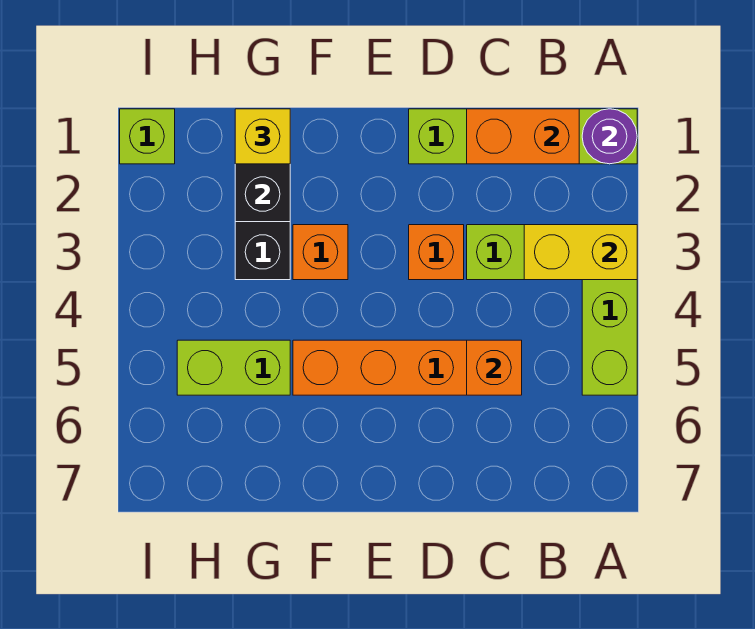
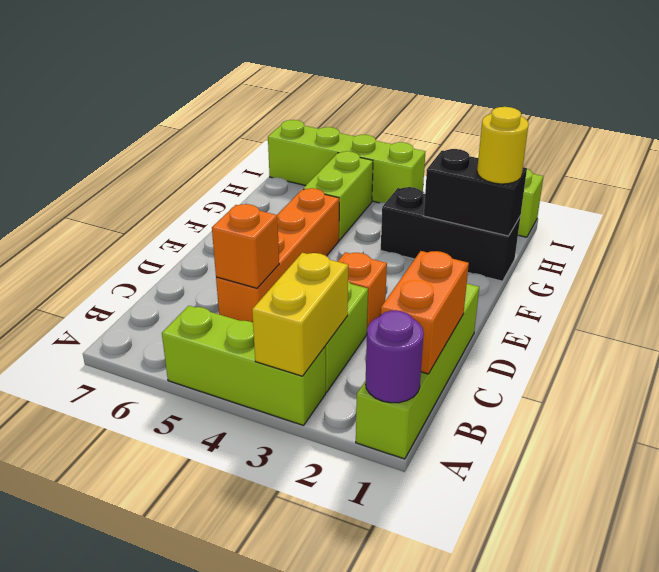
orange 1x1 brick [293,225,348,280] -> none
yellow 1x1 brick [235,109,290,164] -> yellow 1x1 round brick [477,107,529,184]
none -> lime 1x4 brick [268,120,425,203]

